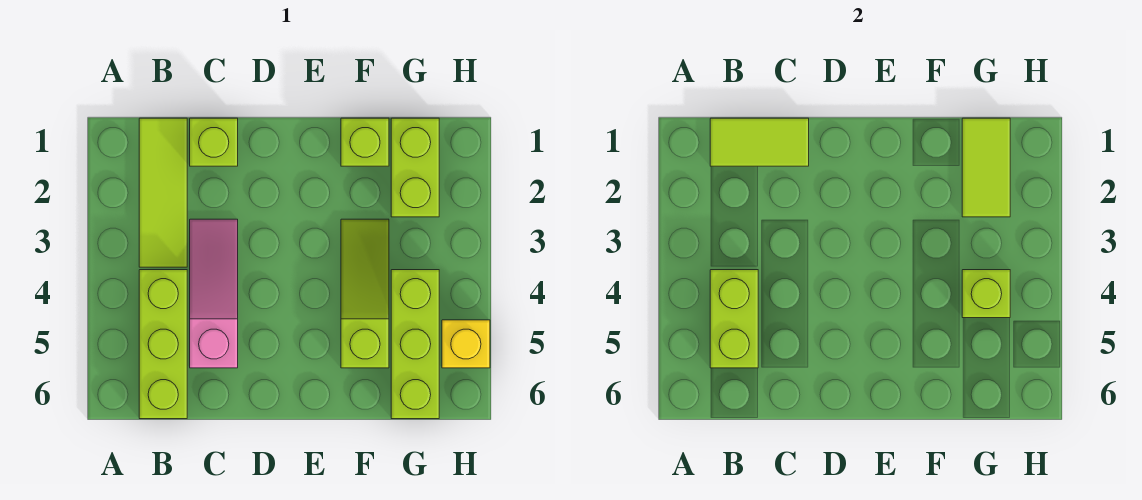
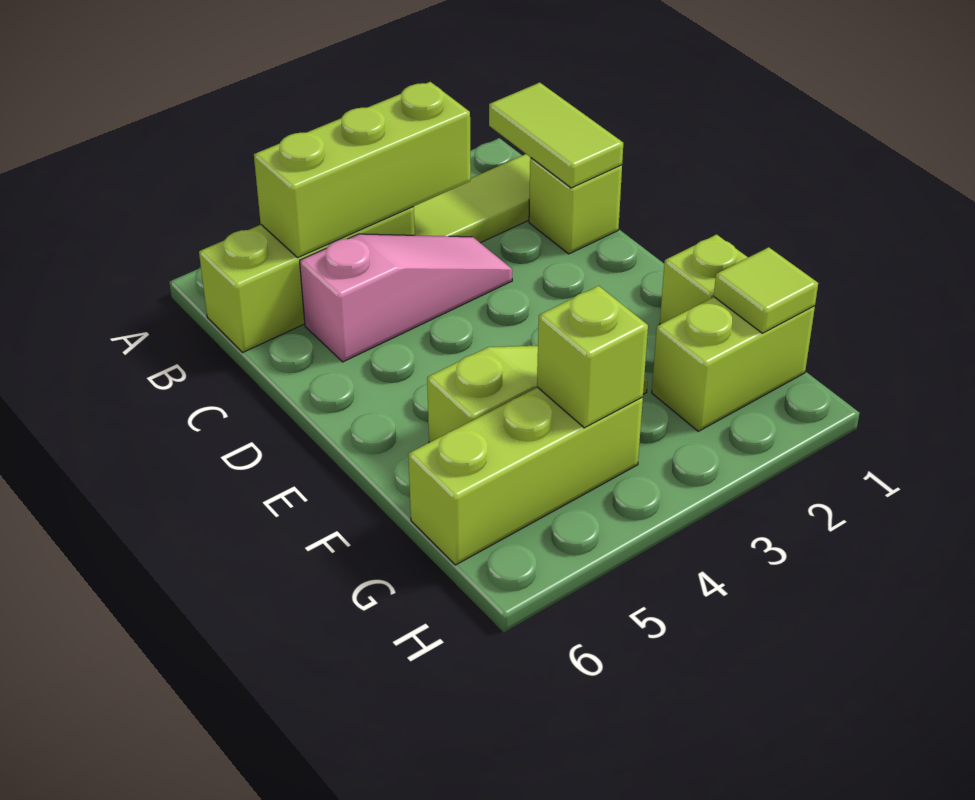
lime 1x2 brick [710,270,758,368] -> lime 1x3 brick [254,82,471,257]
lime 1x2 tile [962,118,1010,217] -> lime 1x1 tile [714,247,818,333]
yellow 1x1 brick [442,320,490,368] -> none

